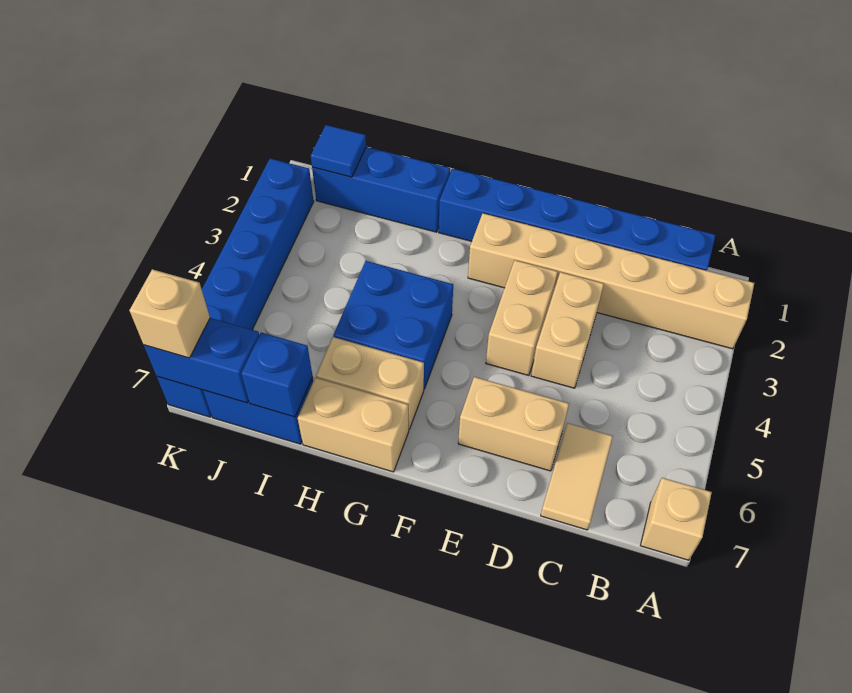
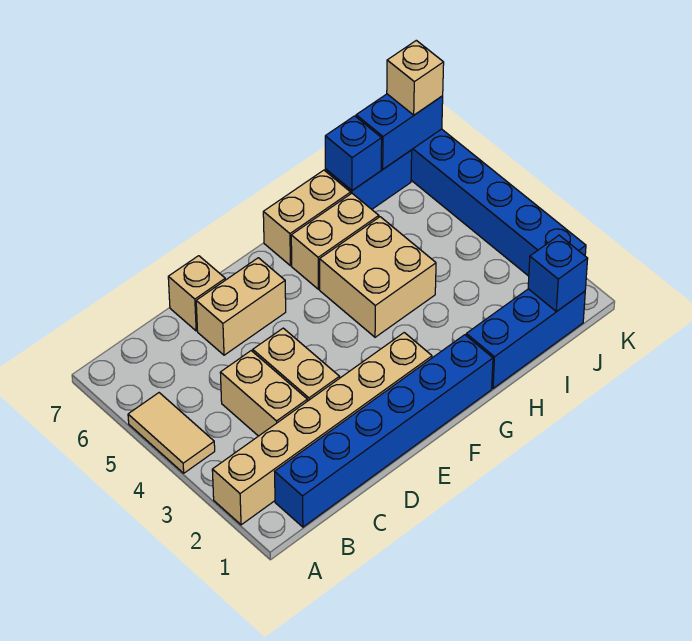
tan 1x1 brick [640,478,712,560] -> tan 1x1 brick moved to [168,256,225,331]
tan 1x2 tile [541,423,613,530] -> tan 1x2 tile moved to [128,393,215,473]
tan 1x2 brick [486,260,558,376] -> tan 1x2 brick moved to [220,351,307,436]
blue 2x2 brick [333,261,453,389] -> tan 2x2 brick [320,217,436,337]
blue 1x1 tile [311,125,366,177] -> blue 1x1 brick [528,235,588,312]

